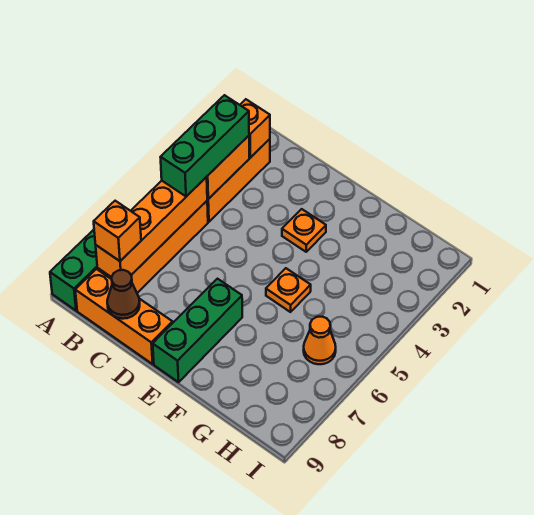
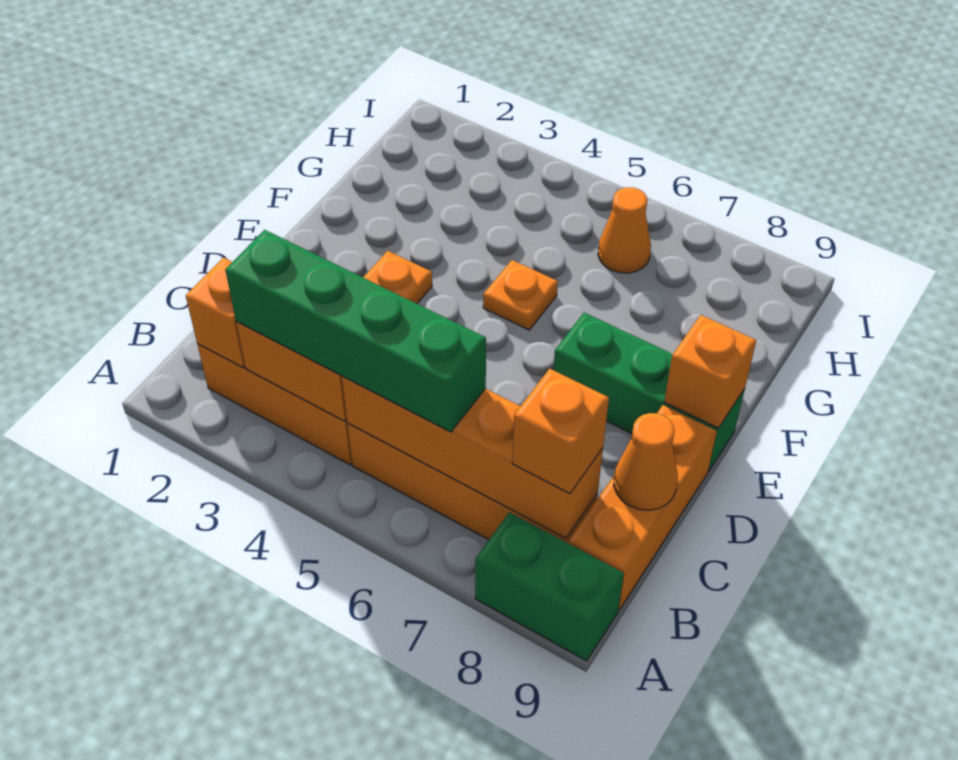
green 1x3 brick [161,95,249,196] -> green 1x4 brick [225,230,486,432]
brown 1x1 cone [107,270,140,319] -> orange 1x1 cone [614,413,678,510]
none -> orange 1x1 brick [664,315,756,428]

